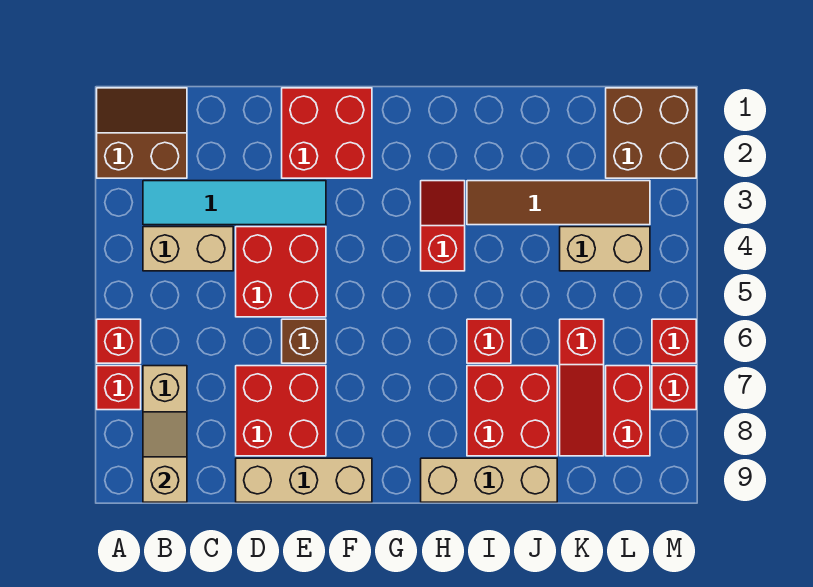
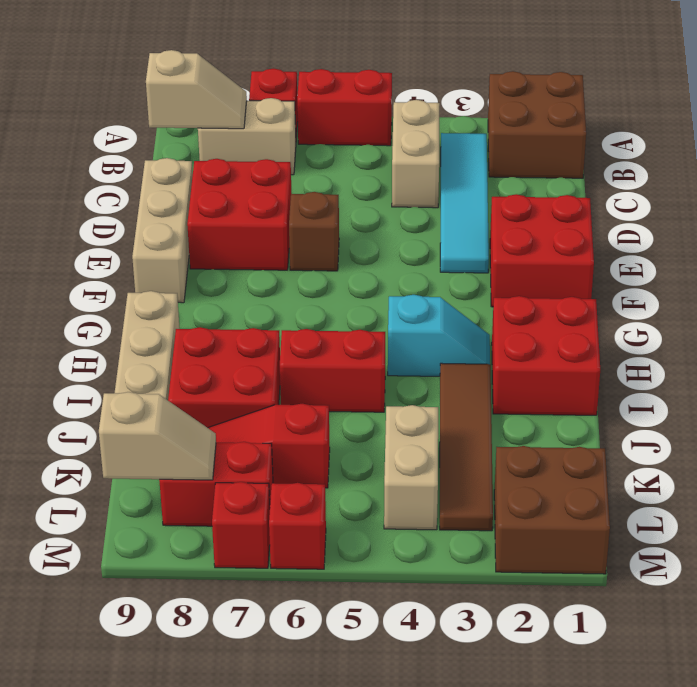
brown 2x2 slope [97,88,187,178] -> brown 2x2 brick [488,71,586,178]
red 1x1 brick [97,319,141,363] -> red 1x2 brick [297,69,392,146]
red 2x2 brick [236,227,326,317] -> red 2x2 brick moved to [492,296,600,415]
red 1x2 slope [421,181,465,271] -> cyan 1x2 slope [388,295,490,376]
red 1x1 brick [467,319,511,363] -> red 1x2 brick [280,329,385,412]
none -> tan 1x2 slope [99,392,216,480]

